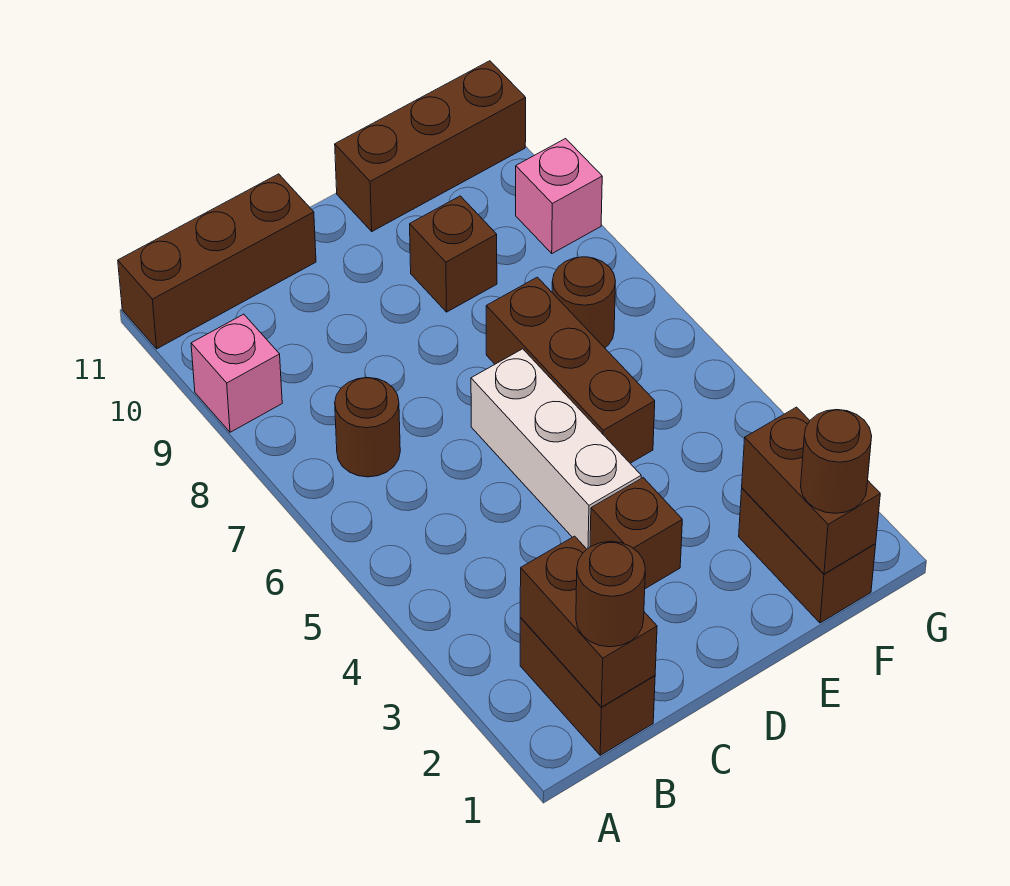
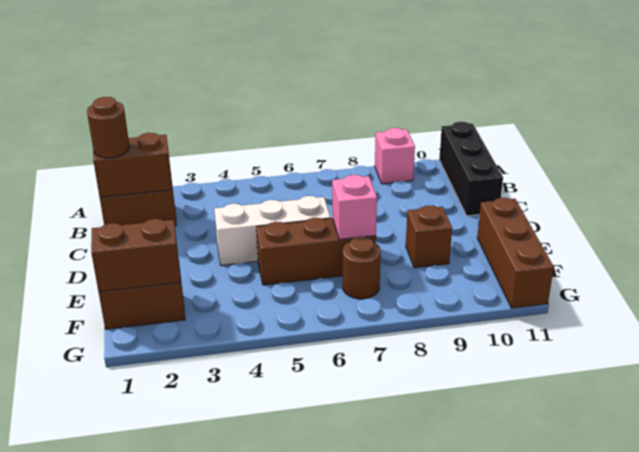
brown 1x3 brick [118,174,316,349] -> black 1x3 brick [439,122,503,216]
brown 1x1 round brick [335,378,400,477] -> none
brown 1x1 brick [590,478,682,589] -> none
brown 1x1 round brick [801,410,872,513] -> none
pink 1x1 brick [516,139,602,253] -> pink 1x1 brick moved to [332,175,377,240]

